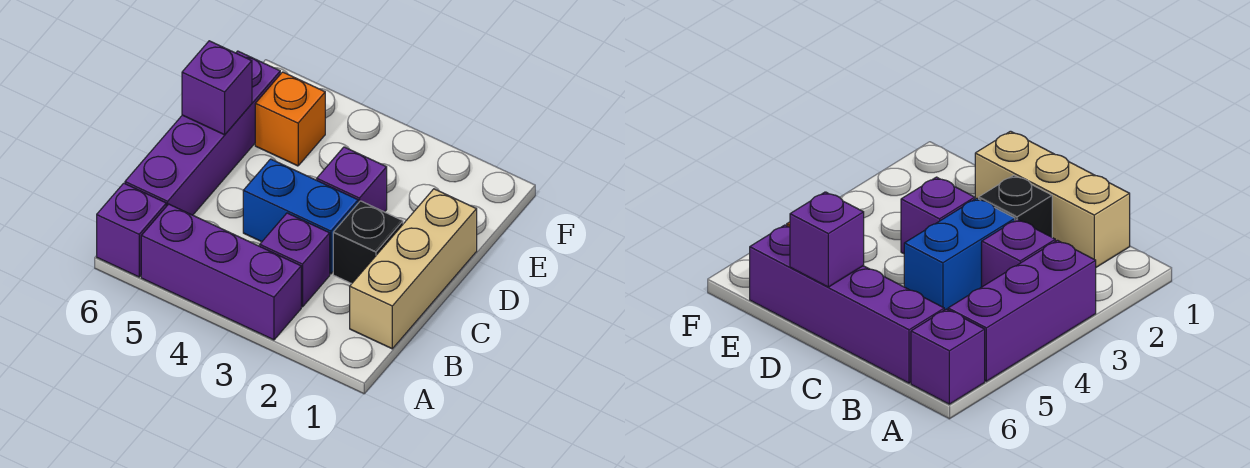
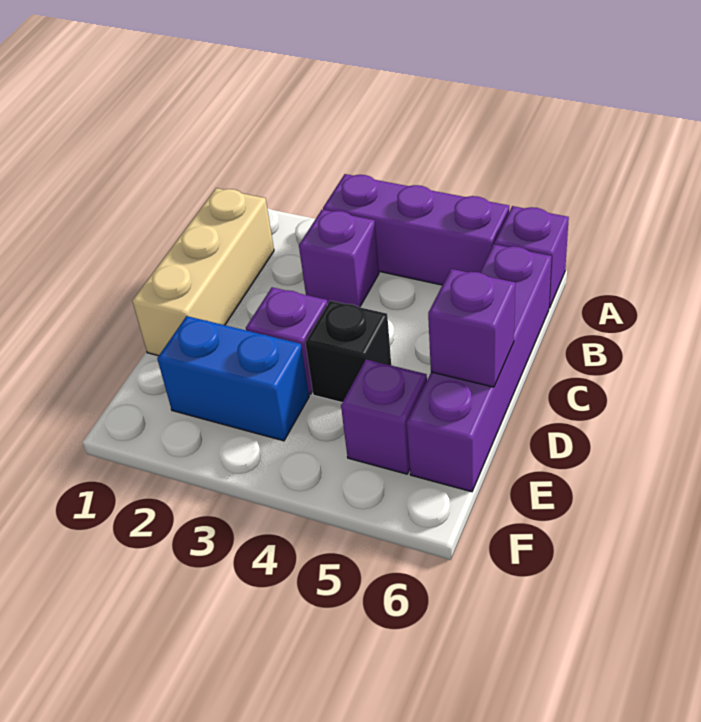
black 1x1 brick [333,201,403,284] -> black 1x1 brick moved to [305,301,391,402]
blue 1x2 brick [243,159,358,274] -> blue 1x2 brick moved to [157,316,309,441]
orange 1x1 brick [255,72,325,166] -> purple 1x1 brick [341,360,427,474]

